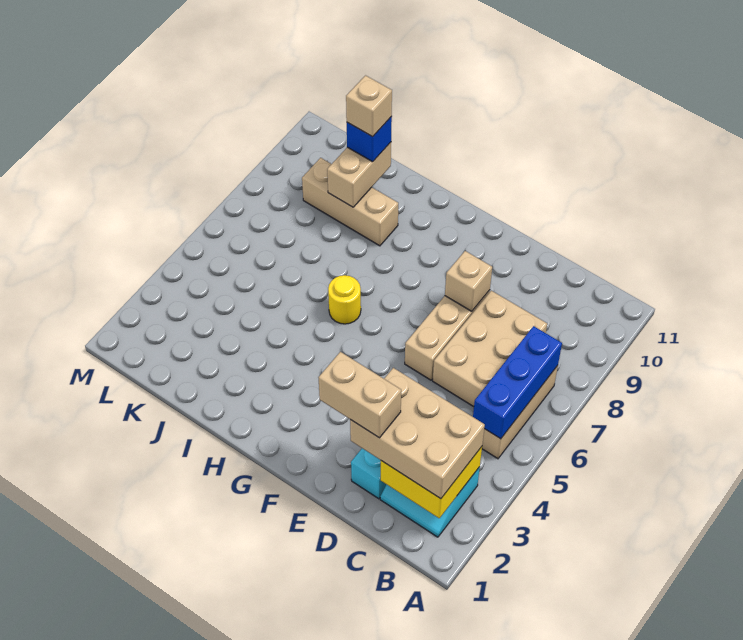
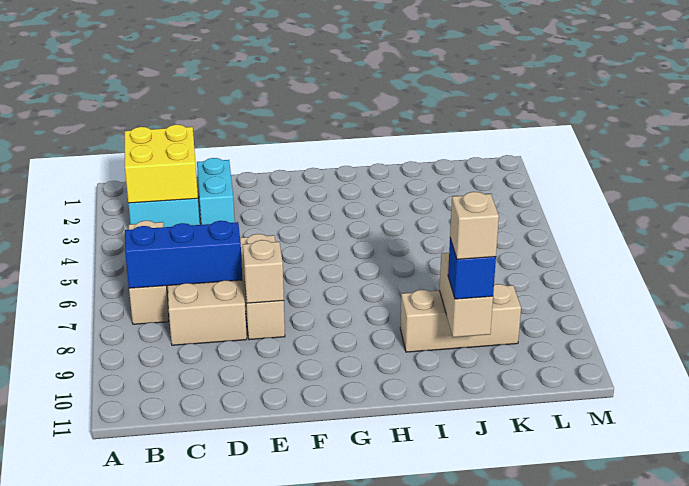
tan 2x3 brick [350,368,485,499] -> none
blue 1x3 brick [473,326,562,439] -> blue 1x3 brick turned to [125,221,242,288]
tan 1x2 brick [318,352,401,438] -> none
yellow 1x1 round brick [328,275,361,324] -> none

